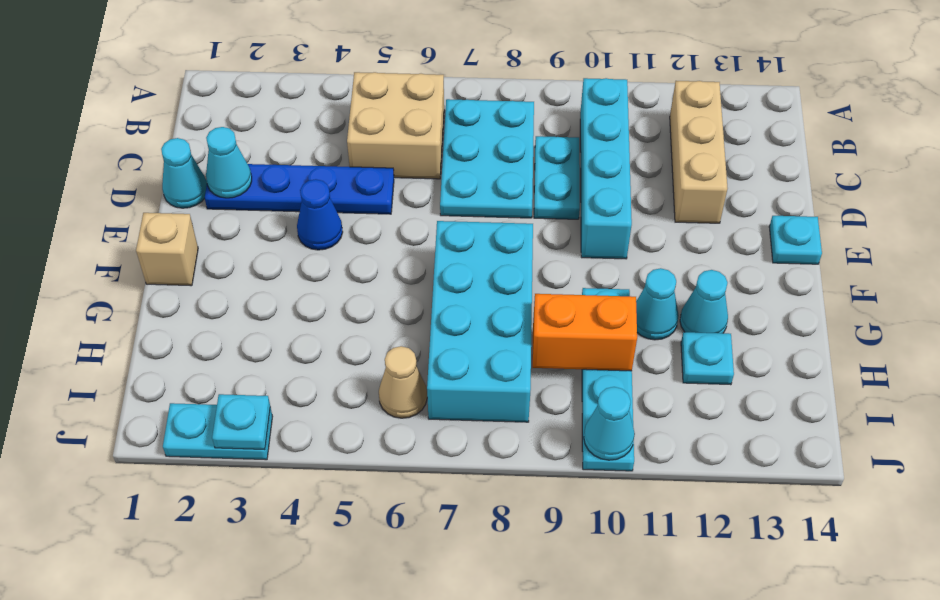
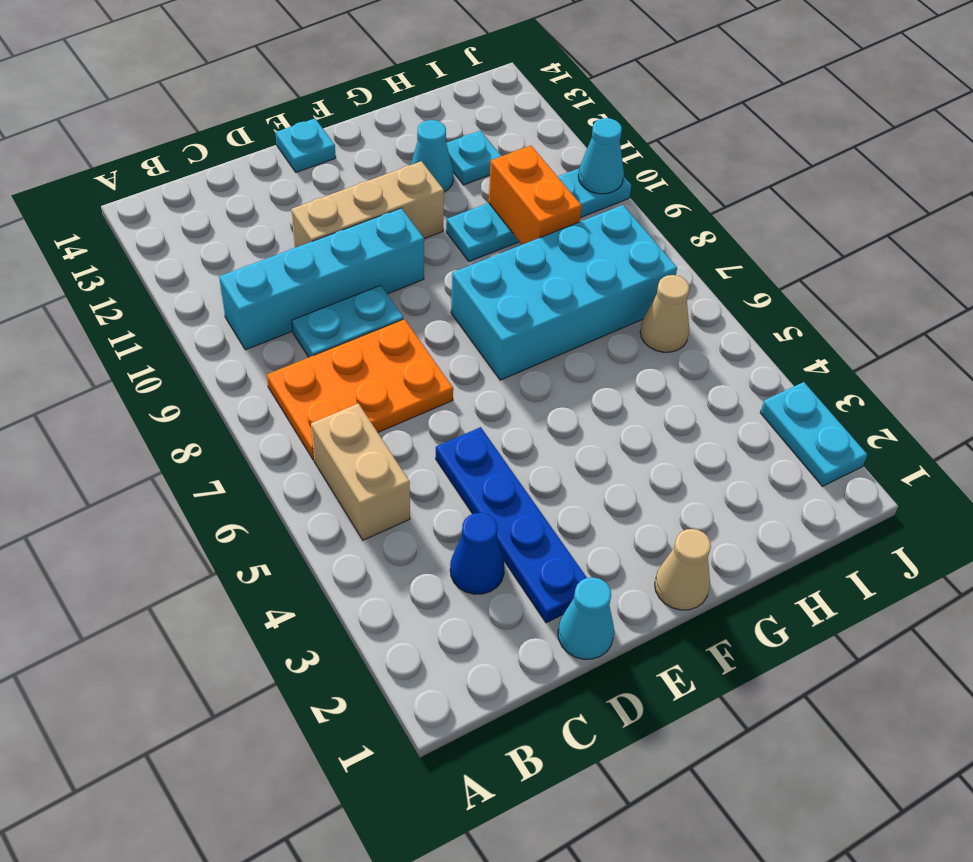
tan 2x2 brick [347,72,444,179] -> tan 1x2 brick [311,403,410,540]
cyan 2x3 plate [440,99,534,218] -> orange 2x3 plate [267,319,453,460]
tan 1x3 brick [670,81,728,223] -> tan 1x3 brick moved to [291,161,444,248]
cyan 1x1 cone [206,127,252,198] -> none
blue 1x1 cone [297,179,343,250] -> blue 1x1 cone moved to [450,513,505,594]
tan 1x1 brick [136,213,198,286] -> tan 1x1 cone [655,529,711,610]
cyan 1x1 cone [636,268,679,340] -> none
cyan 1x1 plate [212,394,270,450] -> none

